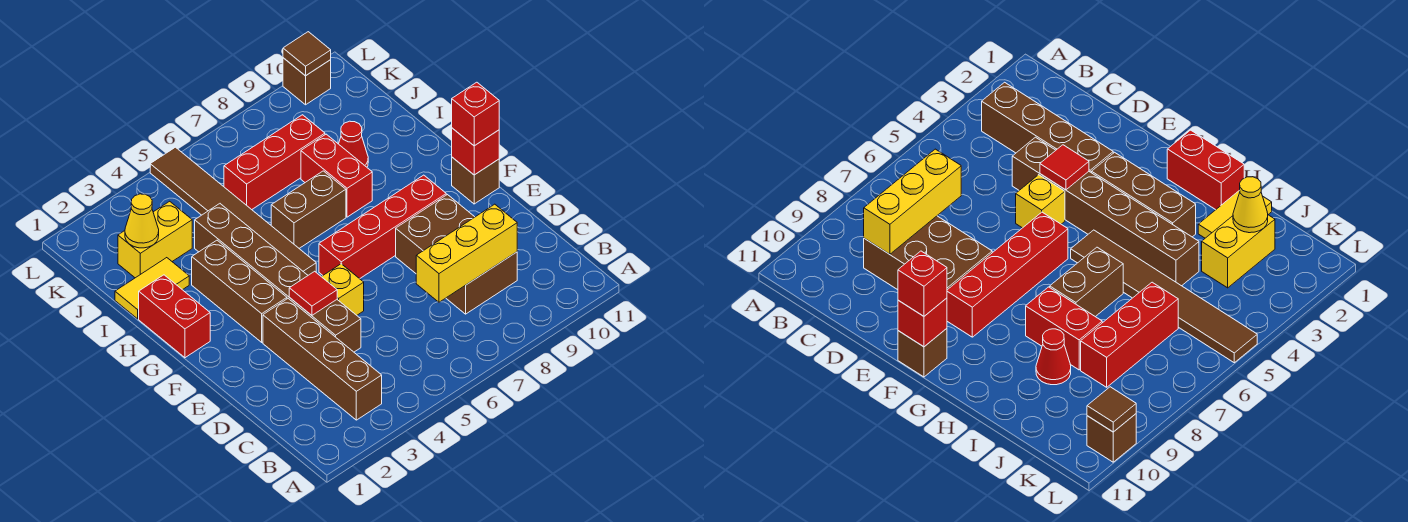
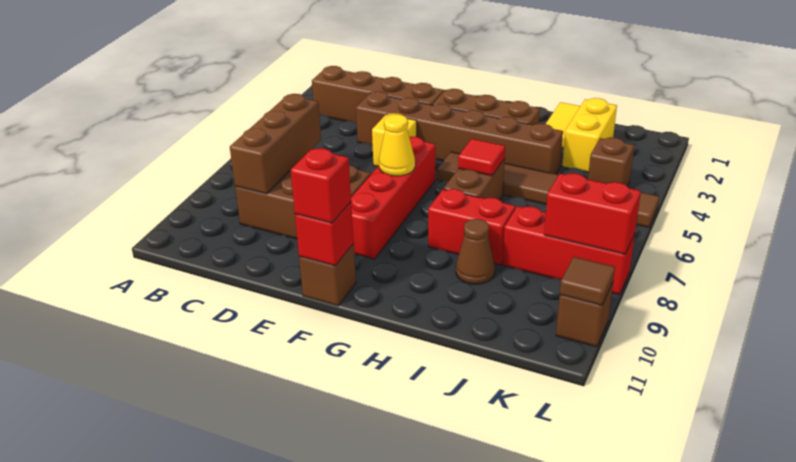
yellow 1x3 brick [416,204,517,302] -> brown 1x3 brick [230,94,321,194]
red 1x1 tile [289,271,337,315] -> red 1x1 tile moved to [458,139,505,176]
red 1x2 brick [139,275,210,358] -> red 1x2 brick moved to [544,173,641,254]
red 1x1 cone [339,121,368,167] -> brown 1x1 cone [456,219,495,284]
yellow 1x1 cone [125,194,159,248] -> yellow 1x1 cone moved to [379,114,415,176]
red 1x3 brick [224,115,325,210] -> red 1x3 brick turned to [503,206,635,295]
none -> brown 1x1 brick [588,137,634,186]

